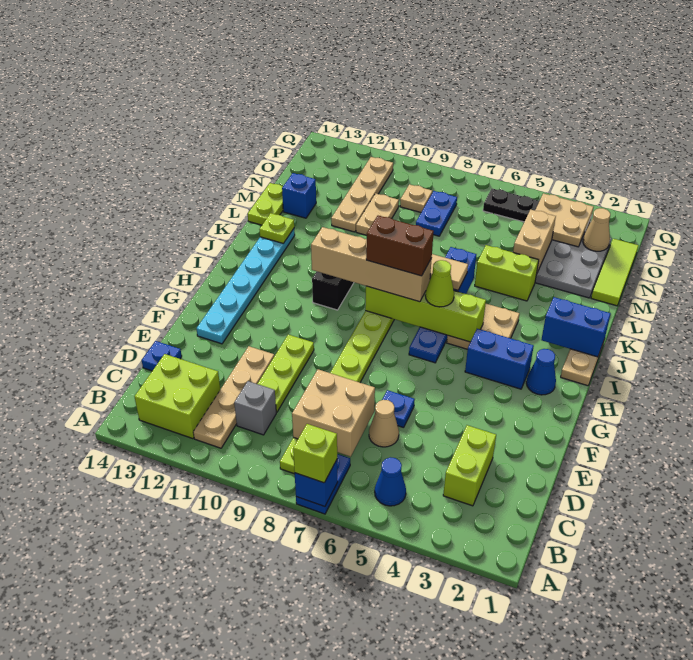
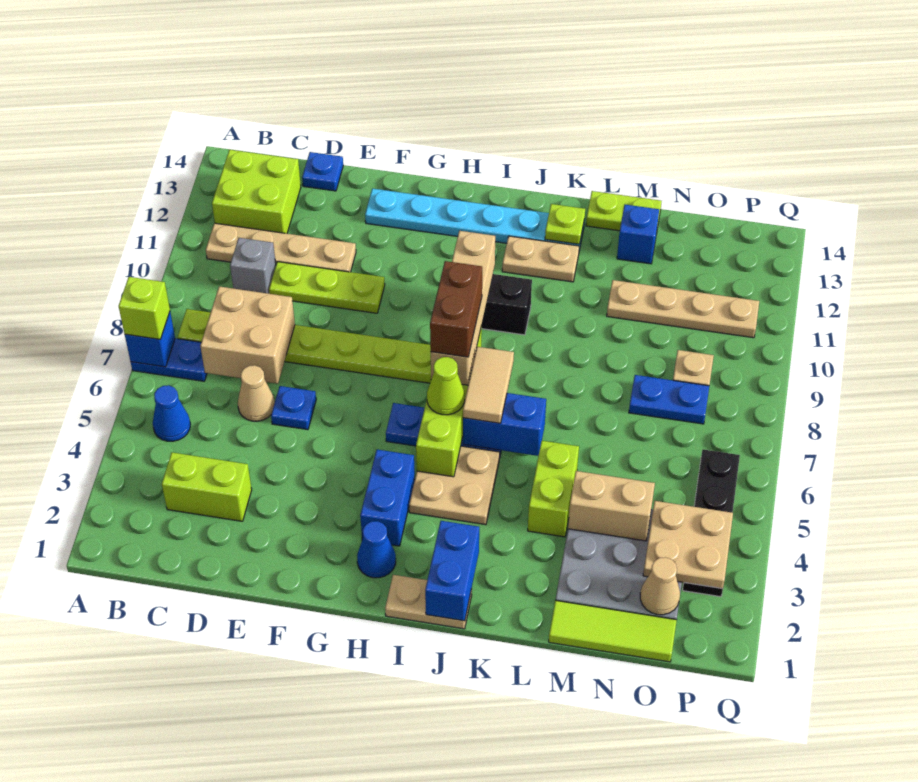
tan 1x2 plate [356,194,399,235] -> tan 1x2 plate moved to [502,236,579,282]

